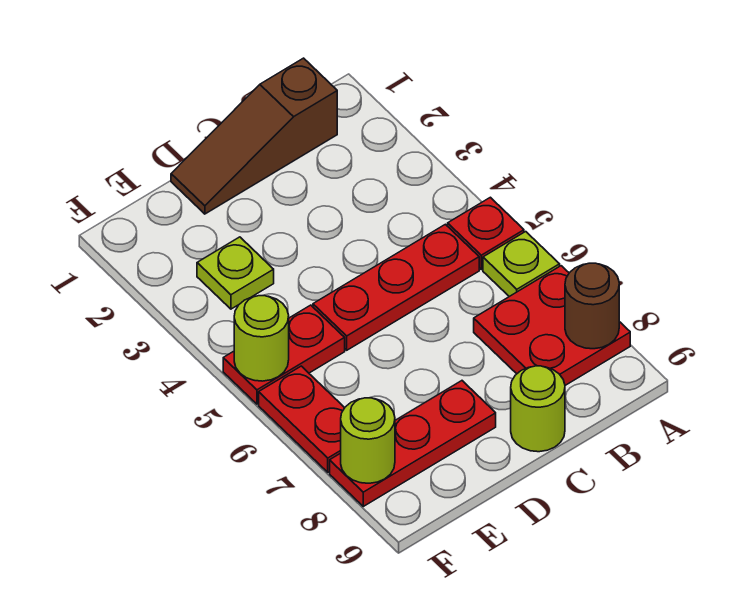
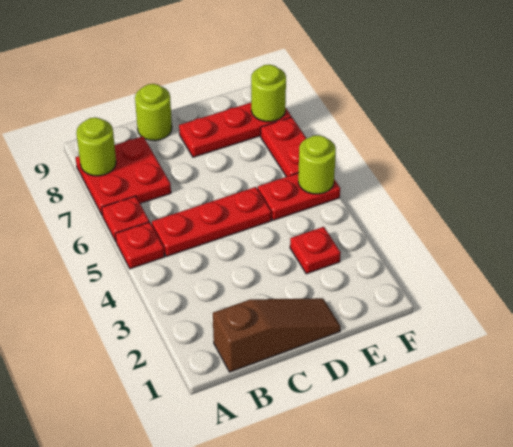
lime 1x1 plate [483,232,560,297] -> red 1x1 plate [102,196,149,241]
brown 1x1 round brick [565,263,619,349] -> lime 1x1 round brick [76,117,116,176]
lime 1x1 plate [197,237,274,309] -> red 1x1 plate [290,227,341,274]

